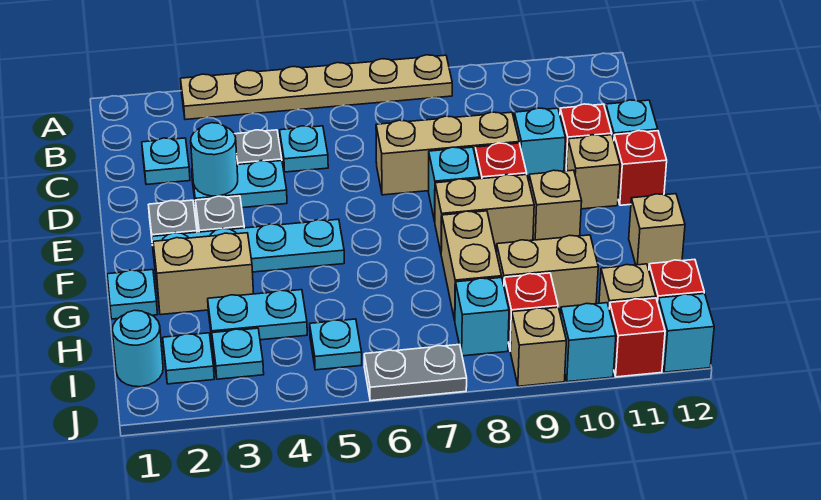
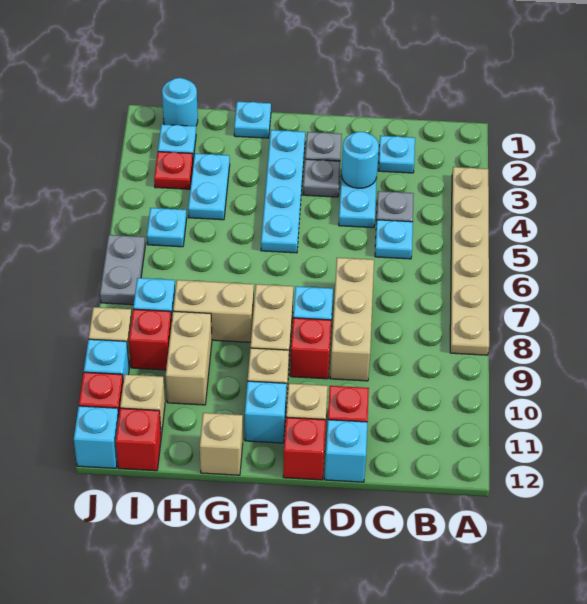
cyan 1x1 brick [514,108,566,181] -> cyan 1x1 brick moved to [245,381,287,443]
tan 1x2 brick [153,233,254,315] -> none
cyan 1x1 plate [212,328,264,379] -> red 1x1 plate [154,152,193,189]

